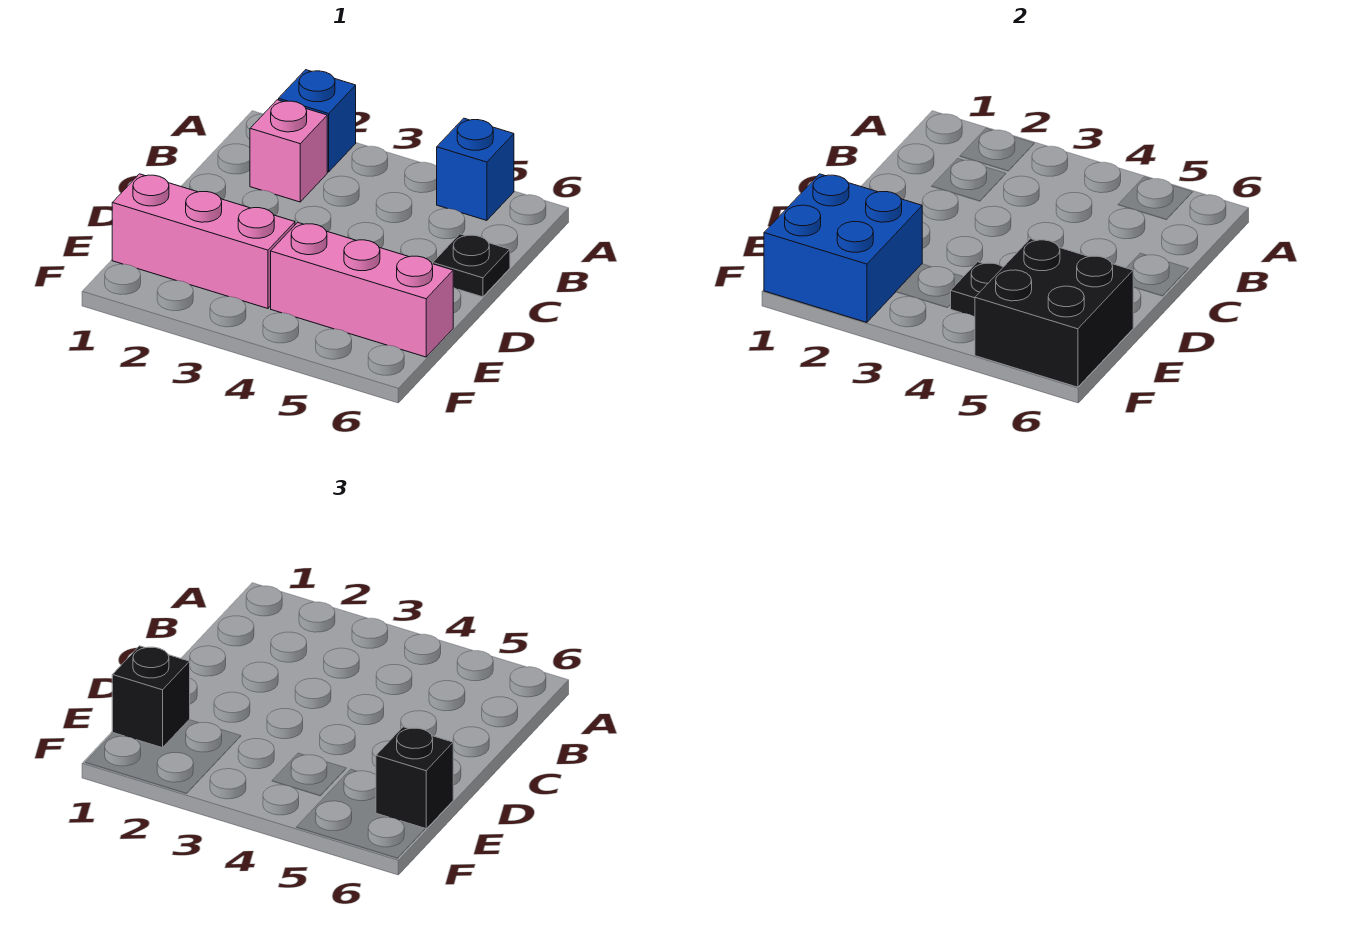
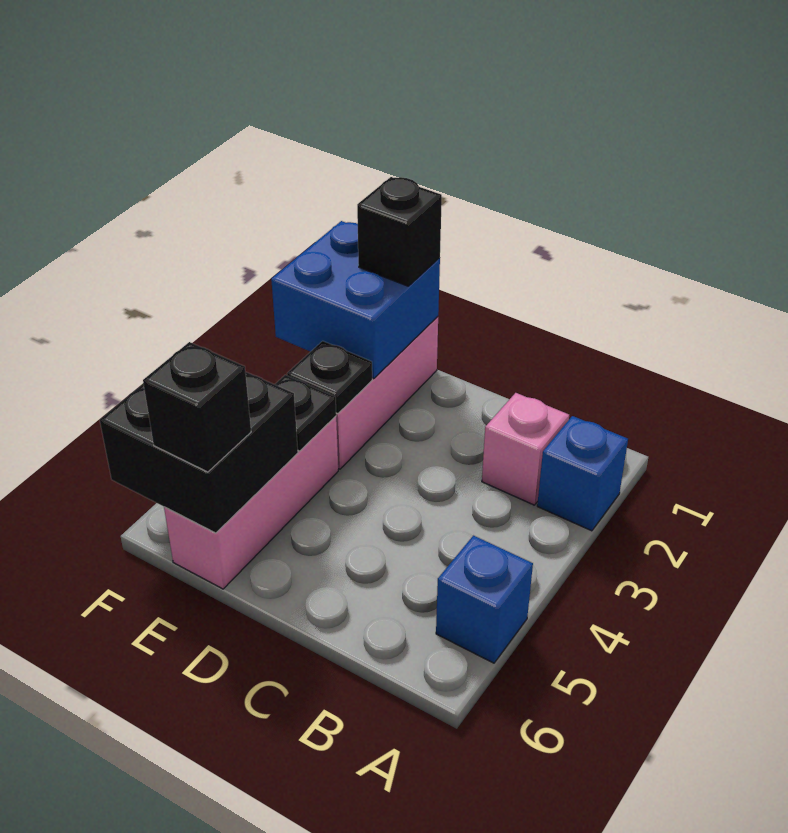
black 1x1 plate [433,234,510,297] -> black 1x1 plate moved to [287,341,372,414]

